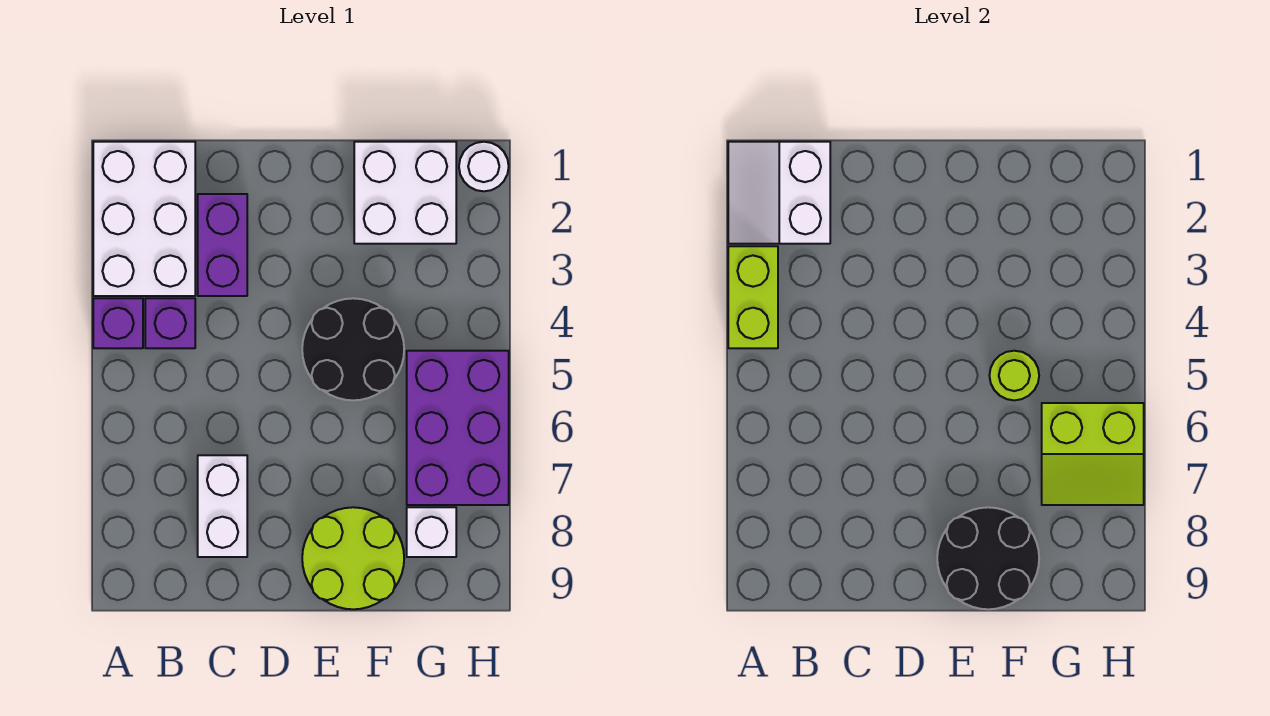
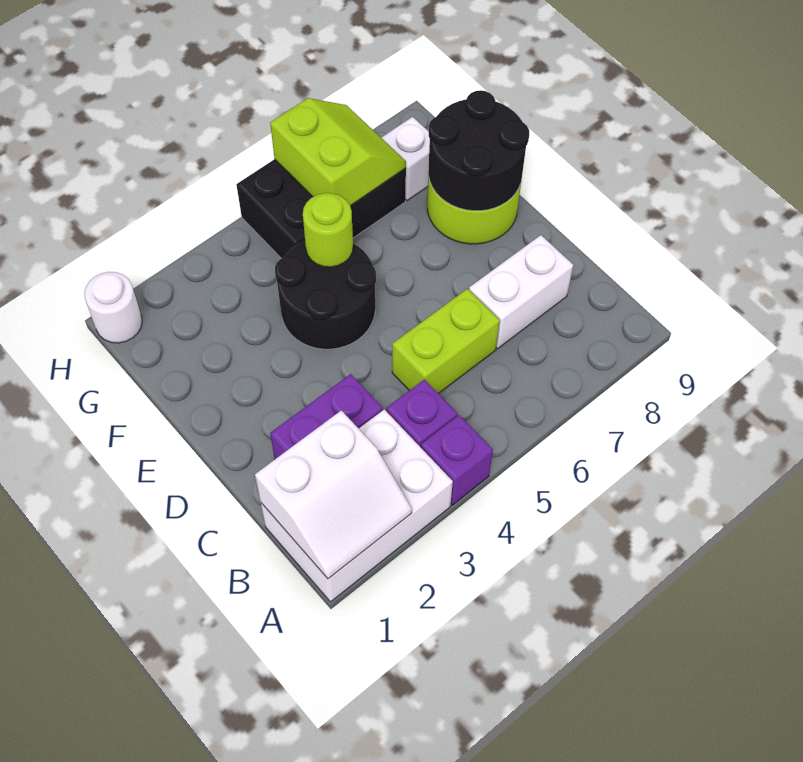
lime 1x2 brick [728,246,778,348] -> lime 1x2 brick moved to [392,289,500,394]
white 2x2 brick [354,142,456,244] -> none
purple 2x3 brick [407,351,509,505] -> black 2x3 brick [236,159,406,259]

